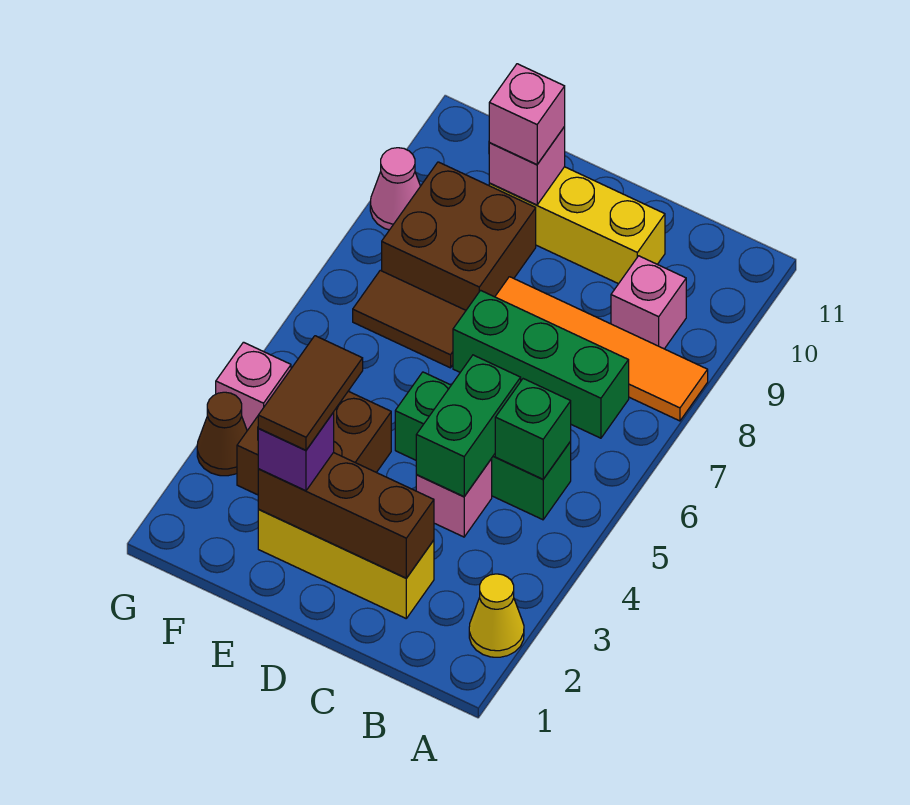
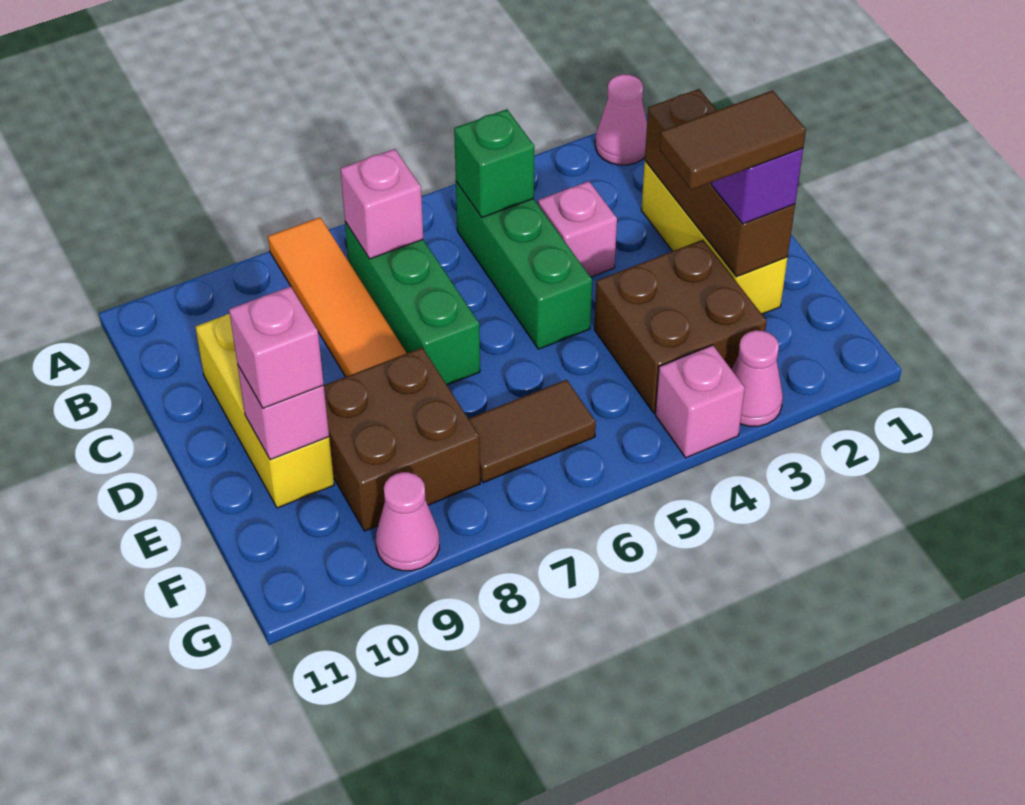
yellow 1x1 cone [469,574,524,657] -> pink 1x1 cone [595,74,647,165]
pink 1x1 brick [611,256,686,349] -> pink 1x1 brick moved to [340,149,423,259]
green 1x2 brick [416,355,521,496] -> none
brown 1x2 tile [353,270,466,368] -> brown 1x2 tile turned to [469,380,596,483]
brown 1x1 cone [197,392,247,476] -> pink 1x1 cone [732,330,783,426]

